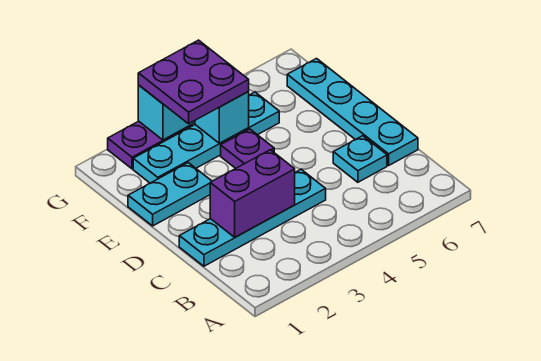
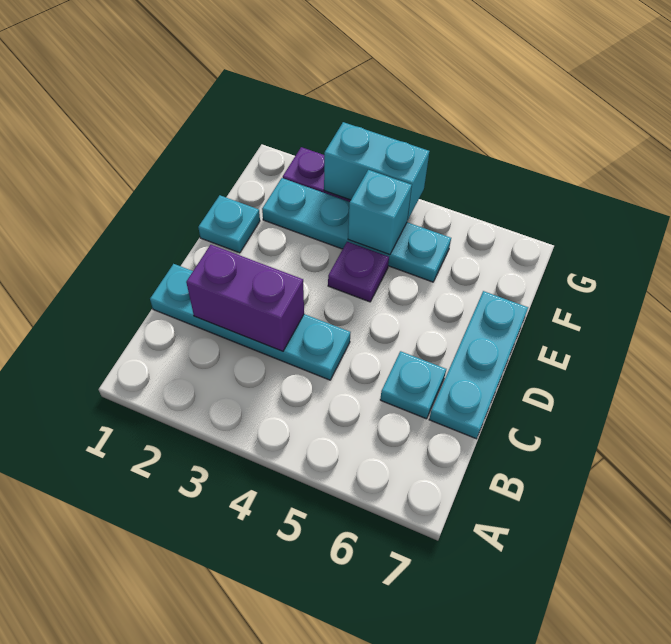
cyan 1x4 plate [287,59,418,165] -> cyan 1x3 plate [429,291,528,439]
cyan 1x2 plate [128,163,212,226] -> cyan 1x1 plate [198,195,260,253]
purple 2x2 plate [138,40,249,124] -> none

